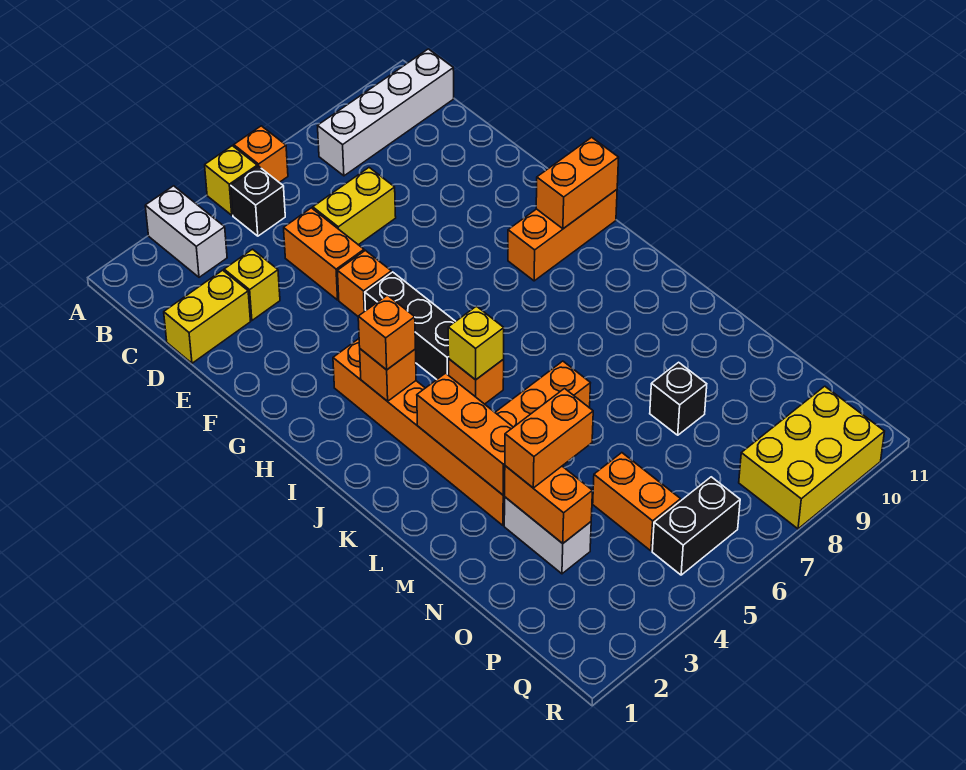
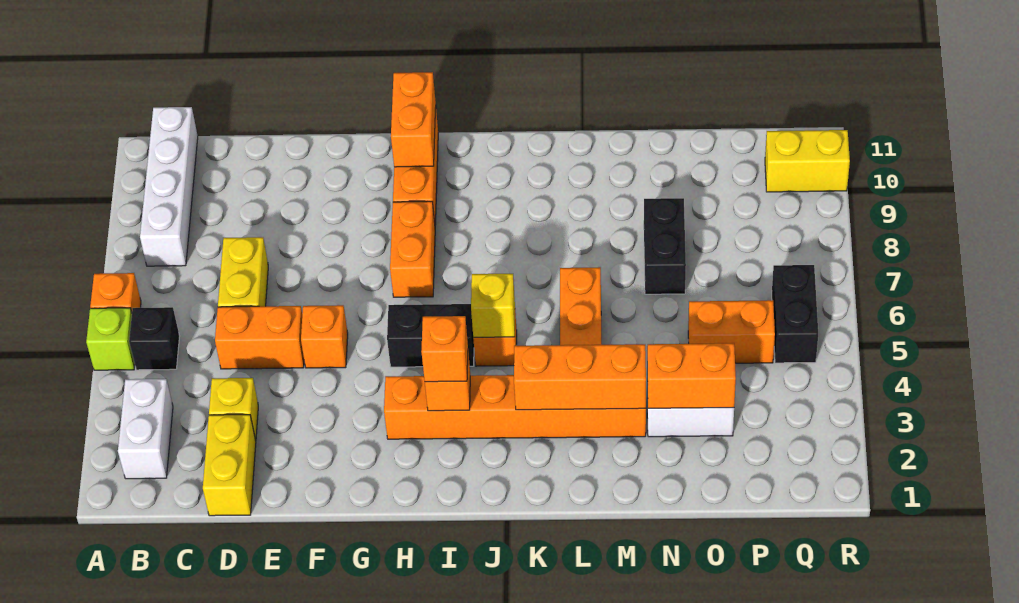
white 1x2 brick [145,186,227,277] -> white 1x2 brick turned to [118,379,173,479]
yellow 1x1 brick [205,146,257,215] -> lime 1x1 brick [86,308,135,370]
black 1x3 brick [365,272,456,379] -> black 1x2 brick [387,304,474,367]
orange 1x2 brick [505,389,593,488] -> orange 1x2 brick moved to [390,201,435,297]
black 1x1 brick [650,362,707,435] -> black 1x2 brick [644,198,686,294]
yellow 2x3 brick [739,386,885,529] -> yellow 1x2 brick [765,130,850,192]

